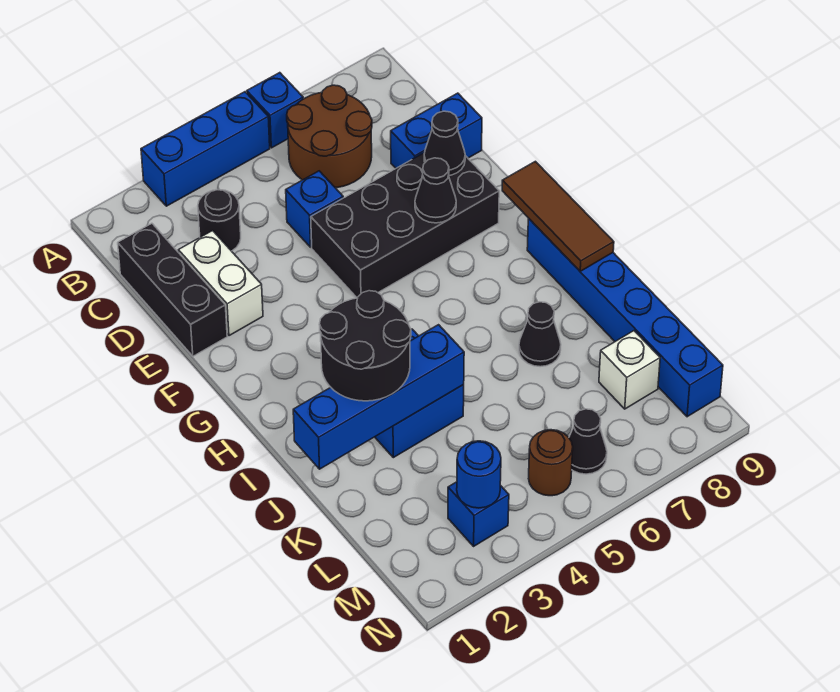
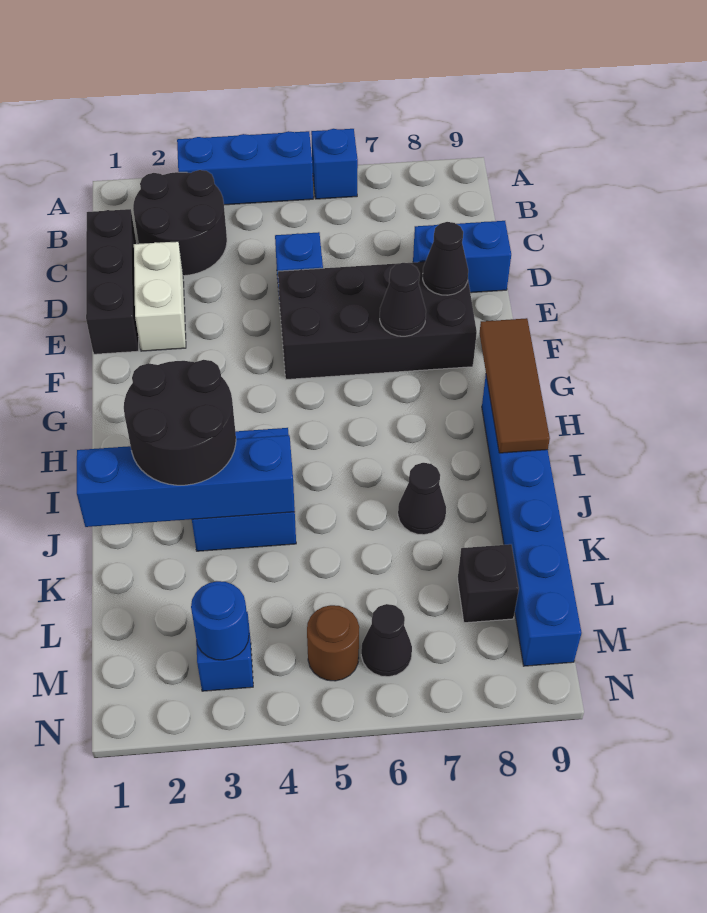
brown 2x2 round brick [287,85,372,188] -> none
black 1x1 round brick [198,190,241,251] -> black 2x2 round brick [133,170,227,276]
white 1x1 brick [599,331,660,409] -> black 1x1 brick [458,544,519,623]

